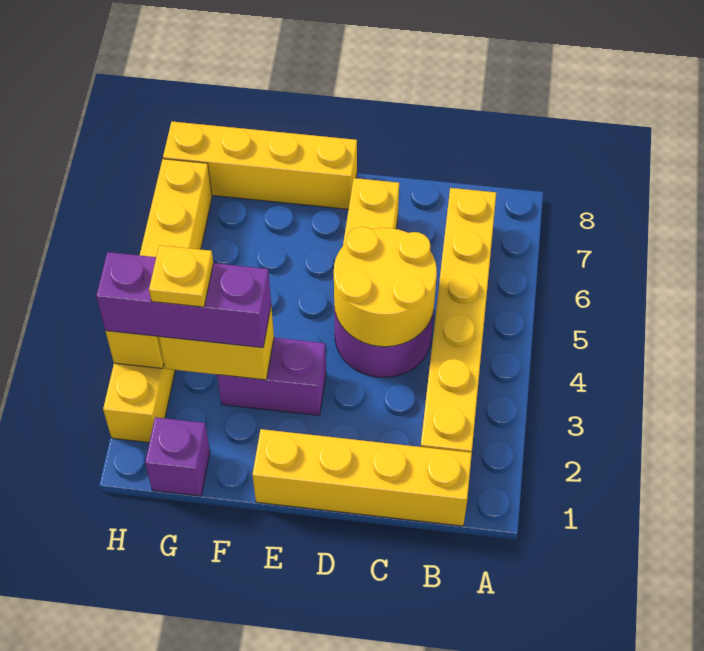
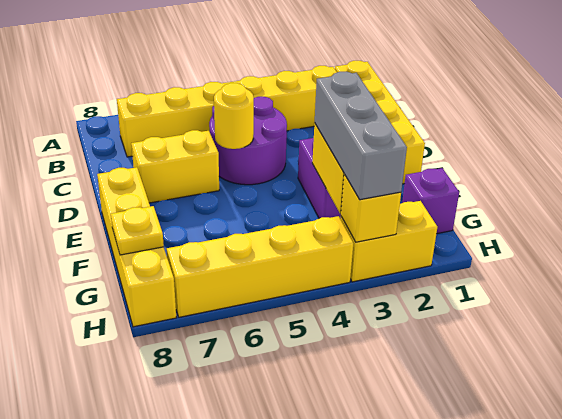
yellow 2x2 round brick [334,227,437,347] -> yellow 1x1 round brick [214,83,254,149]
purple 1x3 brick [96,252,271,348] -> grey 1x3 brick [315,72,407,200]
yellow 1x1 plate [149,245,213,307] -> yellow 1x1 plate moved to [111,206,164,255]

